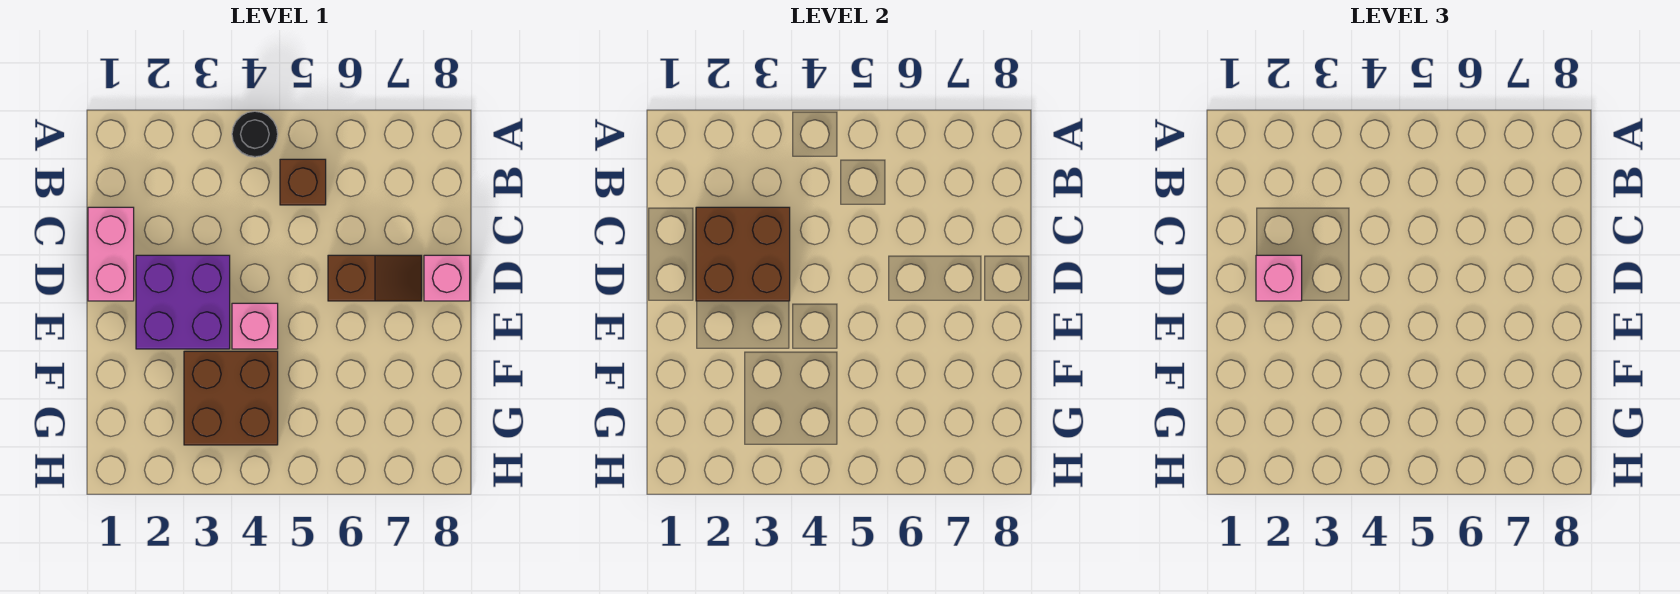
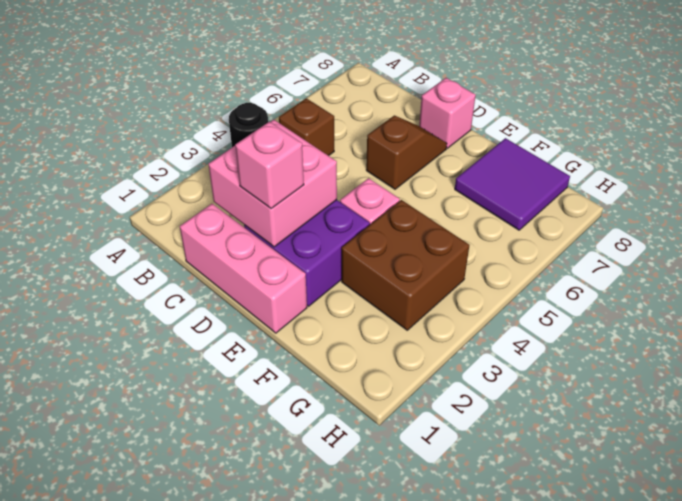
pink 1x2 brick [88,207,134,301] -> pink 1x3 brick [180,204,307,333]
brown 2x2 brick [696,207,790,301] -> pink 2x2 brick [208,120,337,247]
none -> purple 2x2 tile [455,138,570,230]

